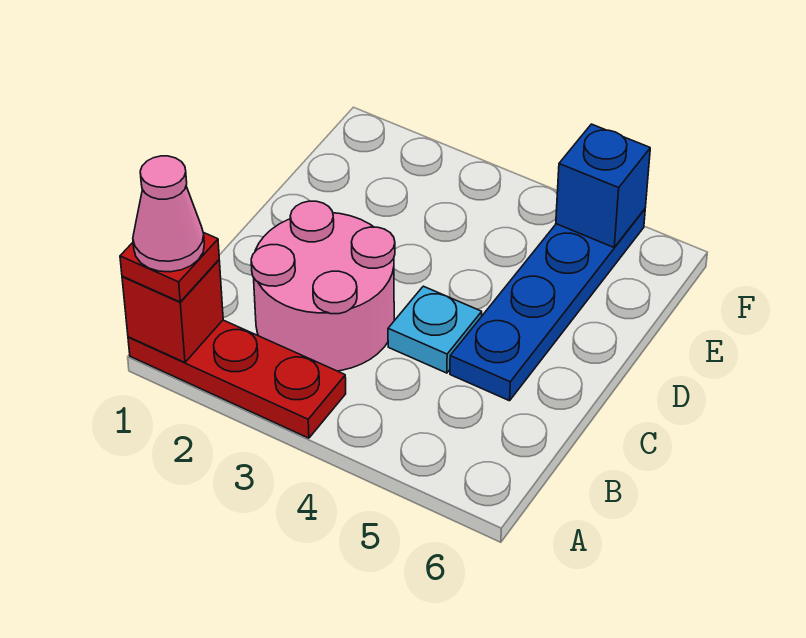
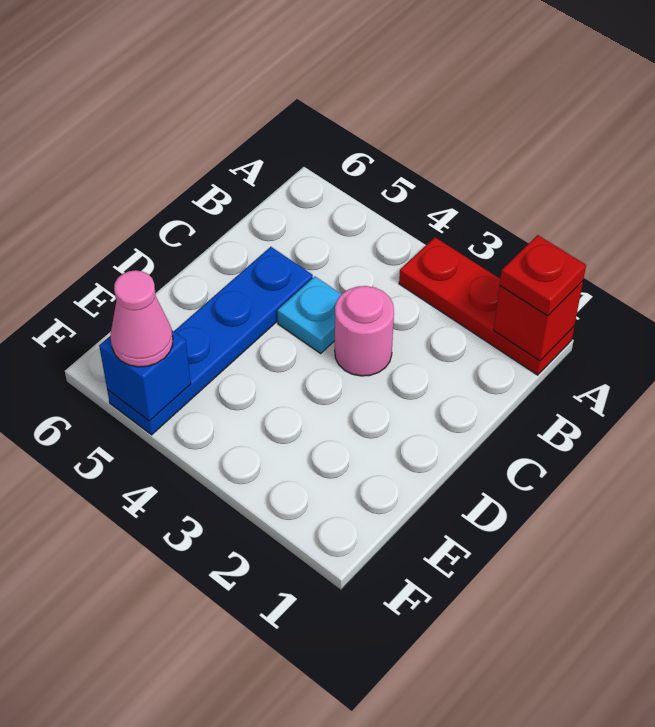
pink 1x1 cone [133,156,204,272] -> pink 1x1 cone moved to [111,270,173,367]
pink 2x2 round brick [251,201,395,371] -> pink 1x1 round brick [335,286,394,376]

